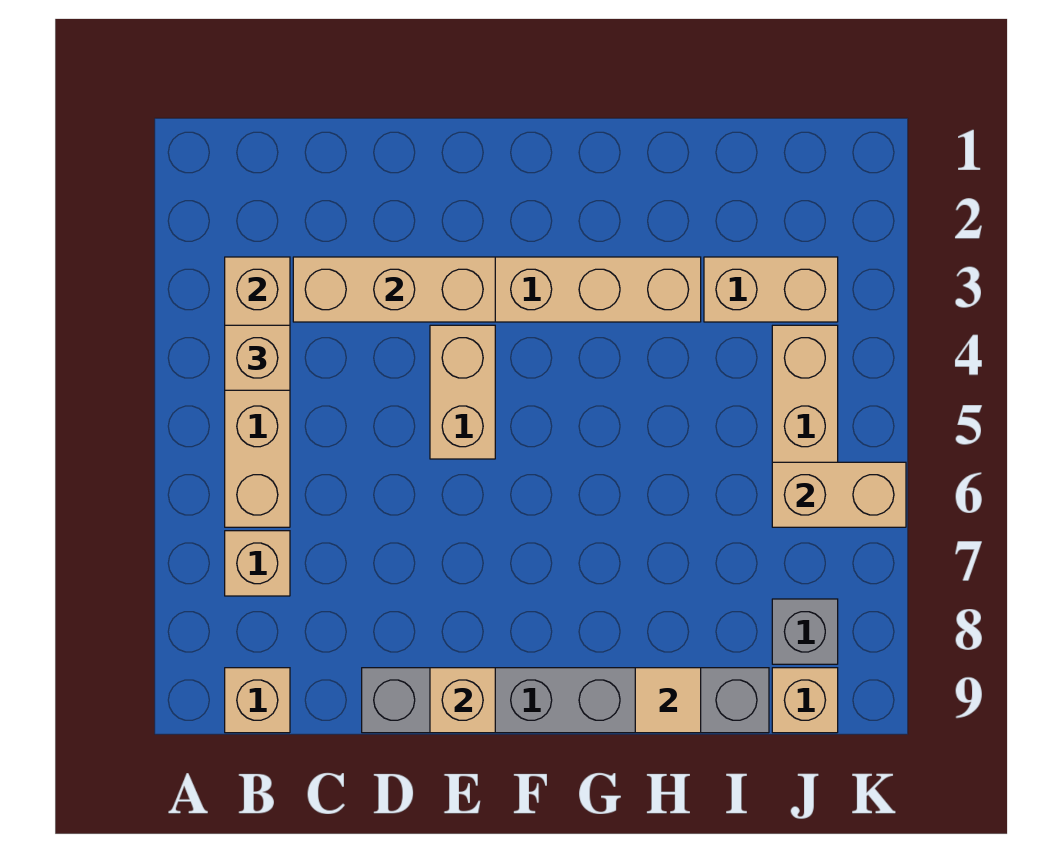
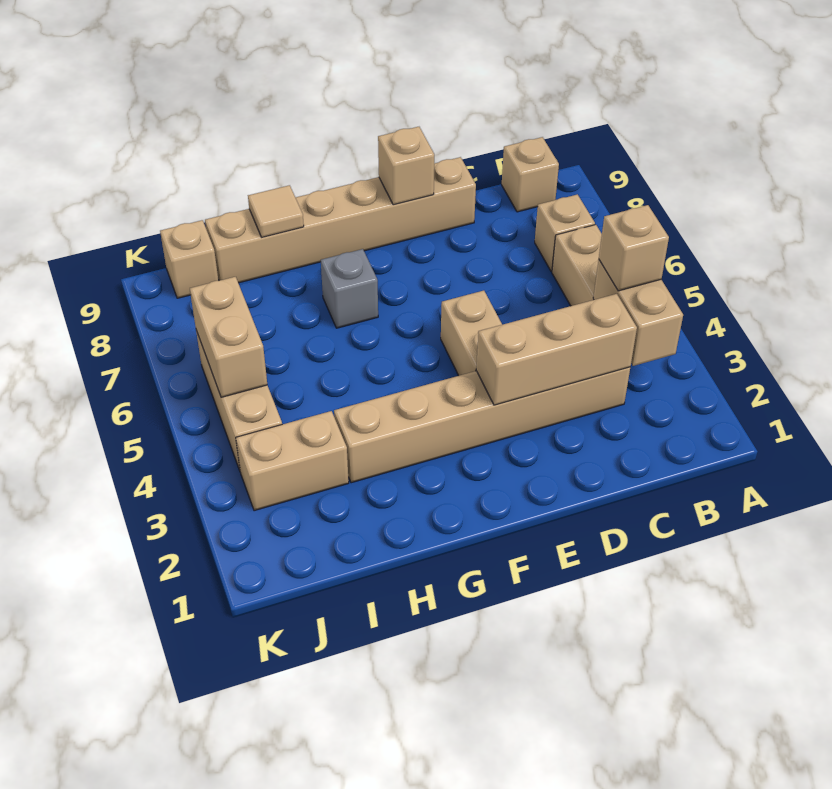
grey 1x6 brick [362,668,769,733] -> tan 1x6 brick [205,157,476,283]
tan 1x2 brick [772,462,906,527] -> tan 1x2 brick turned to [190,277,267,397]
grey 1x1 brick [772,599,838,664] -> grey 1x1 brick moved to [321,249,378,328]

